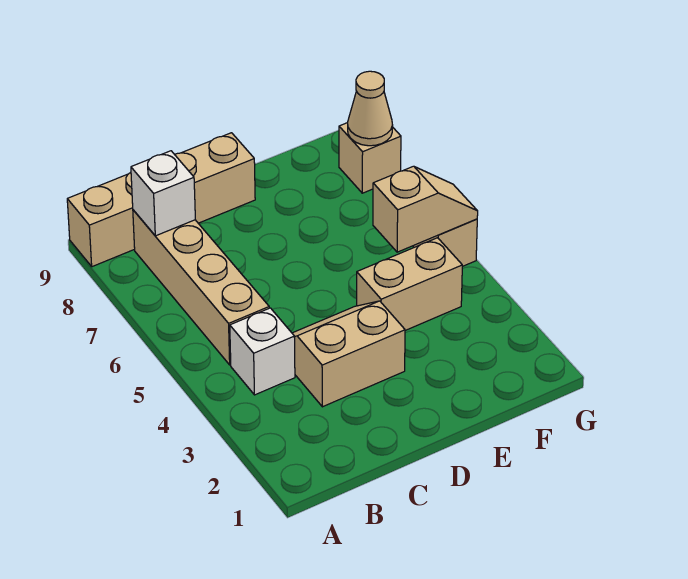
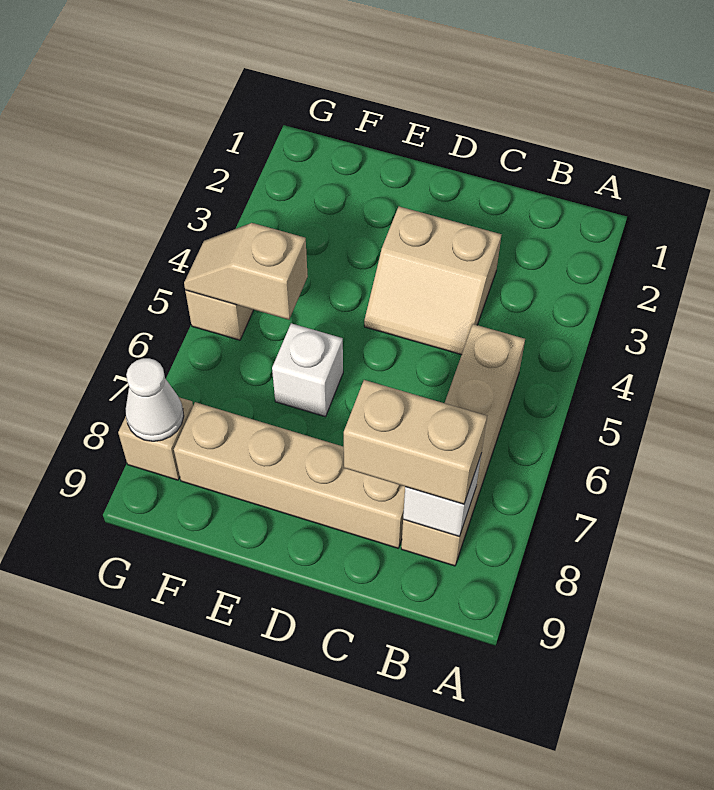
tan 1x4 brick [67,133,255,267] -> tan 1x4 brick moved to [174,402,405,548]
white 1x1 brick [230,308,295,395] -> white 1x1 brick moved to [272,323,343,417]
tan 1x2 brick [357,238,462,330] -> tan 1x2 brick moved to [344,380,487,504]
tan 1x1 cone [348,71,393,146] -> white 1x1 cone [125,358,184,441]

